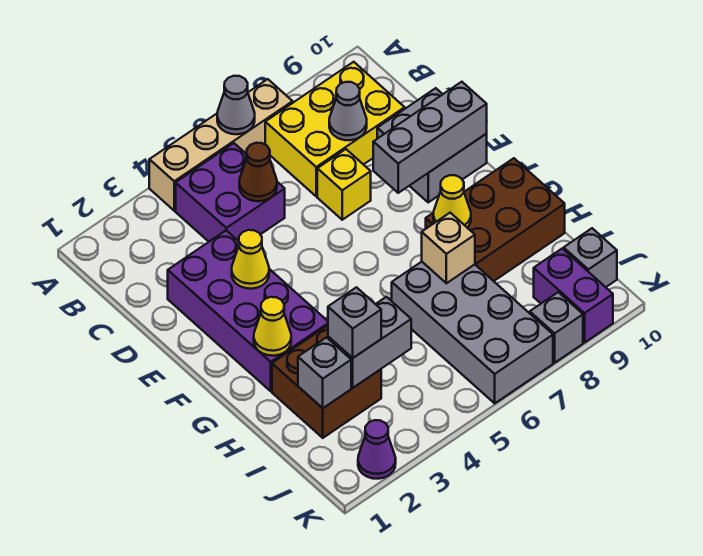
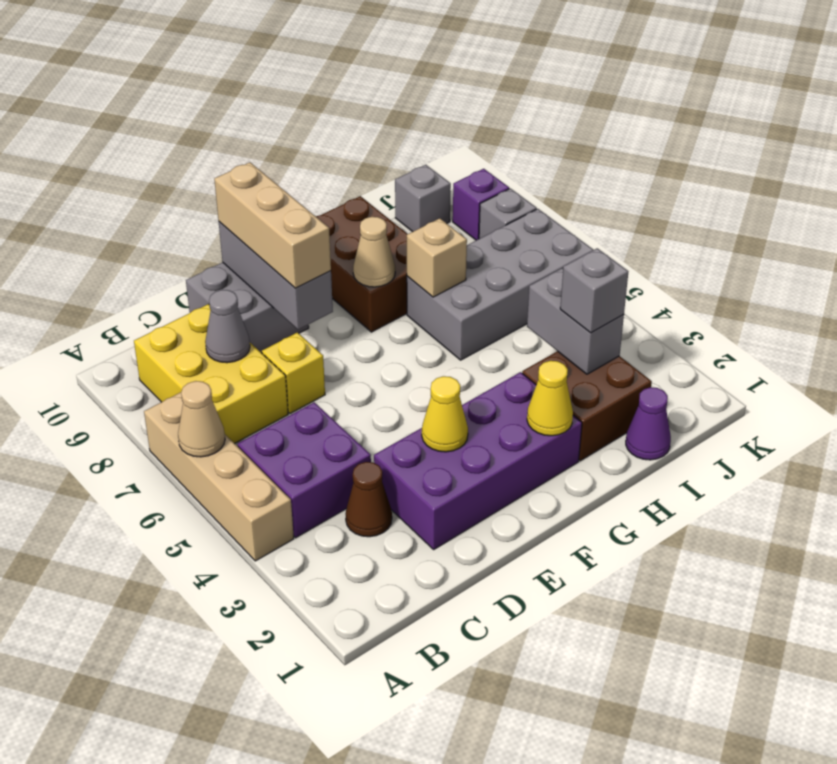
grey 1x1 cone [217,76,255,134] -> tan 1x1 cone [178,381,225,457]
brown 1x1 cone [239,143,277,201] -> brown 1x1 cone moved to [345,462,392,537]
none -> tan 1x3 brick [214,162,331,288]
yellow 1x1 cone [433,175,471,228] -> tan 1x1 cone [353,217,395,287]
grey 1x1 brick [298,338,351,408] -> none
purple 1x2 brick [534,249,613,342] -> purple 1x1 brick [453,169,509,240]
purple 1x1 cone [358,420,396,479] -> purple 1x1 cone moved to [626,387,671,460]

